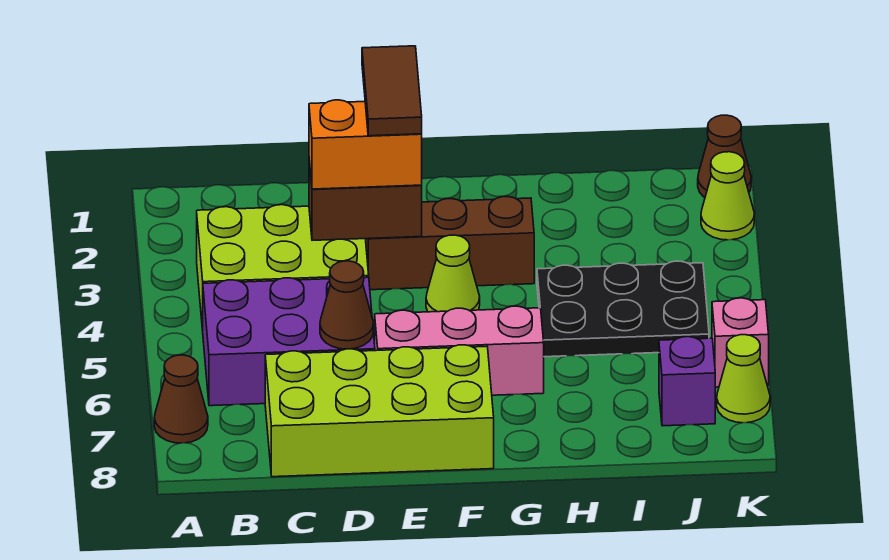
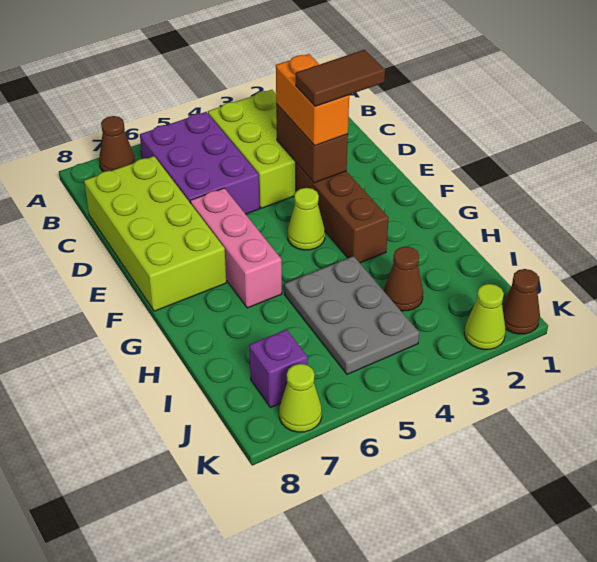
brown 1x1 cone [320,261,373,349] -> brown 1x1 cone moved to [384,247,423,311]
black 2x3 plate [537,261,709,357] -> grey 2x3 plate [284,256,419,374]
pink 1x1 brick [712,298,769,387] -> none

